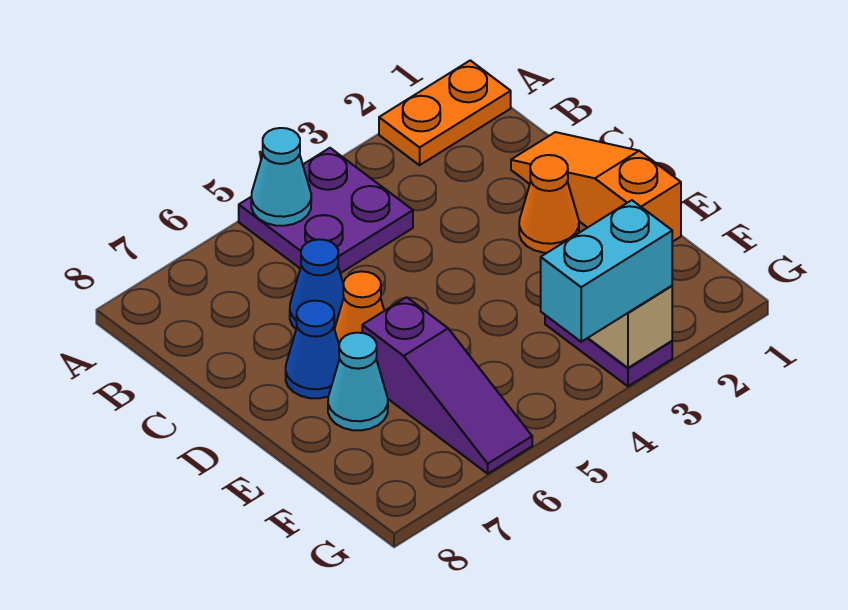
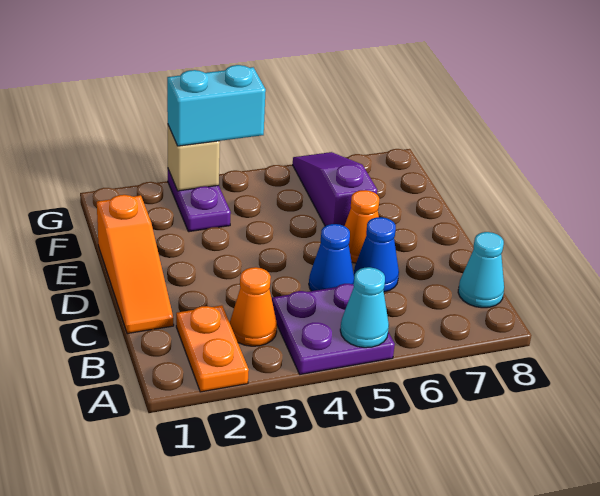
orange 1x2 plate [379,60,511,165] -> orange 1x2 plate turned to [176,305,249,392]
orange 1x1 cone [519,155,579,253] -> orange 1x1 cone moved to [230,267,277,346]
blue 1x1 cone [286,301,339,398] -> blue 1x1 cone moved to [309,224,354,291]
cyan 1x1 cone [328,333,388,430] -> cyan 1x1 cone moved to [458,232,504,308]

